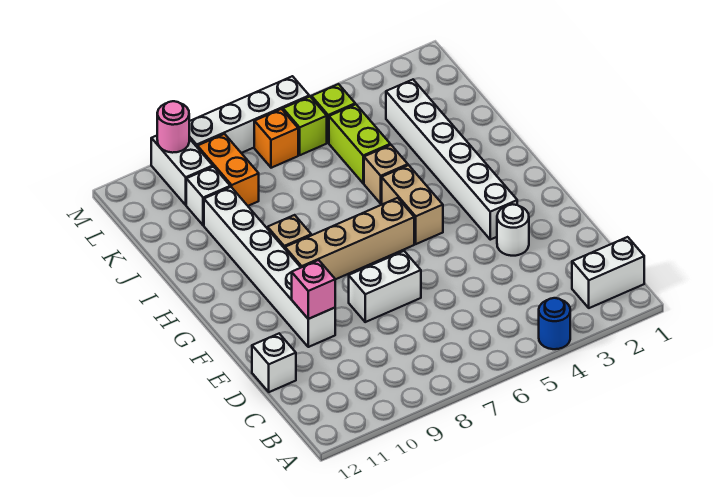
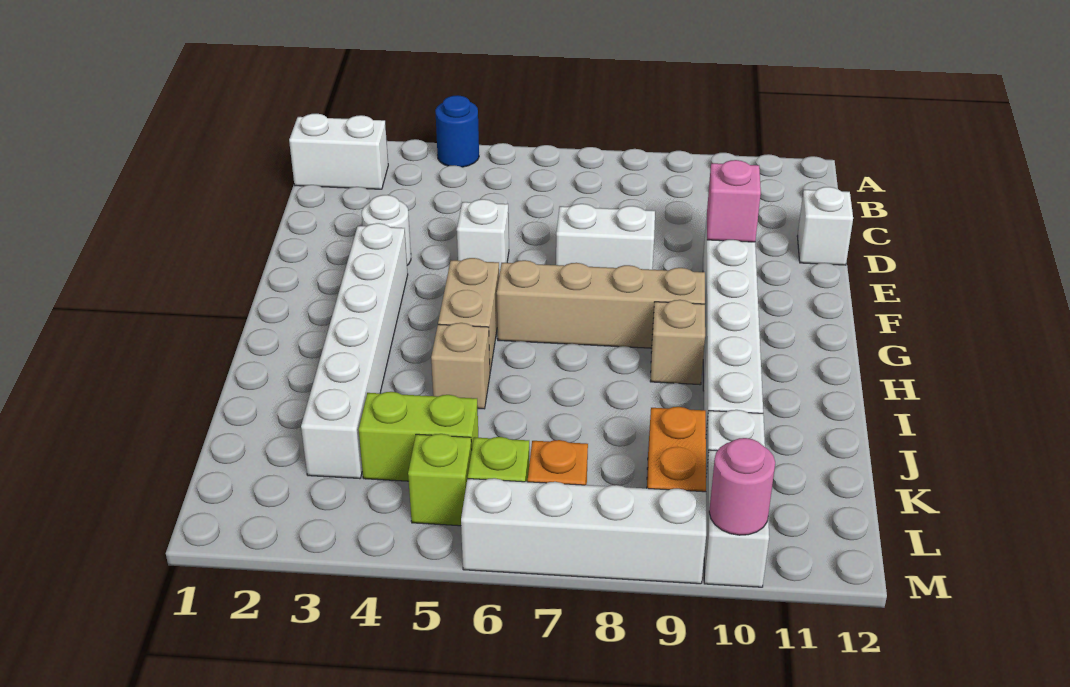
none -> white 1x1 brick [457,199,509,275]
lime 1x2 brick [329,104,390,183] -> lime 1x2 brick turned to [359,392,479,481]

